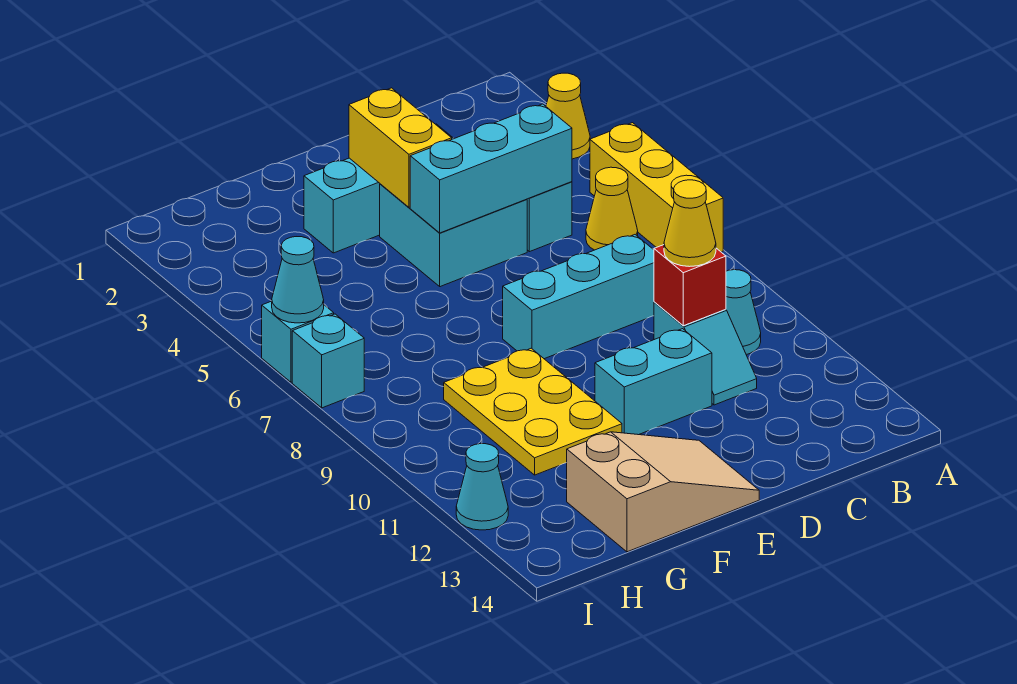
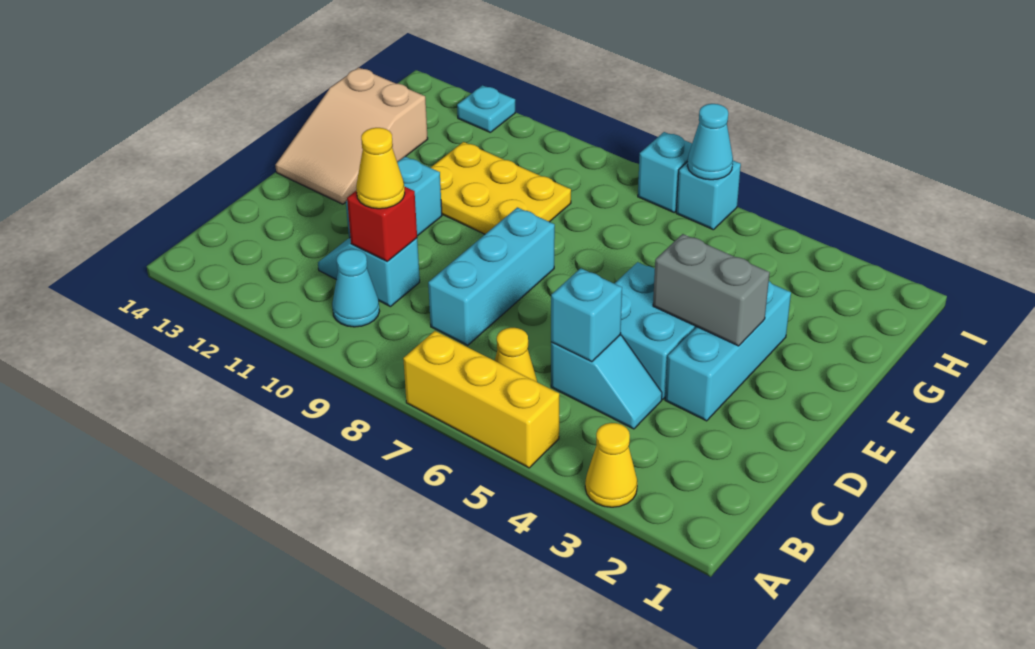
cyan 1x3 brick [410,104,572,233] -> cyan 1x1 brick [551,268,622,362]
yellow 1x2 brick [349,88,452,207] -> grey 1x2 brick [653,234,770,346]
cyan 1x1 cone [456,444,508,530] -> cyan 1x1 plate [457,85,515,132]

